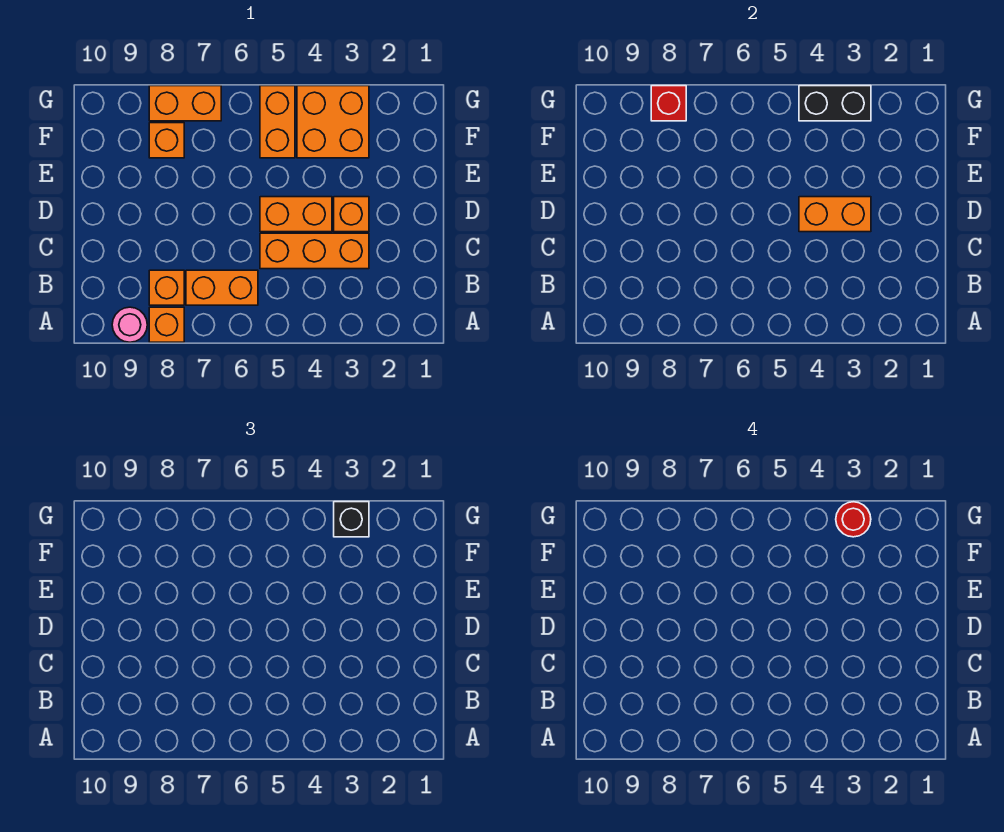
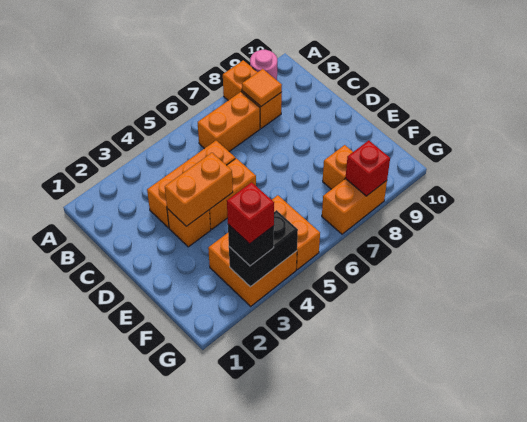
none -> orange 1x1 tile [242,69,282,106]
red 1x1 round brick [836,502,871,537] -> red 1x1 brick [227,182,274,244]

